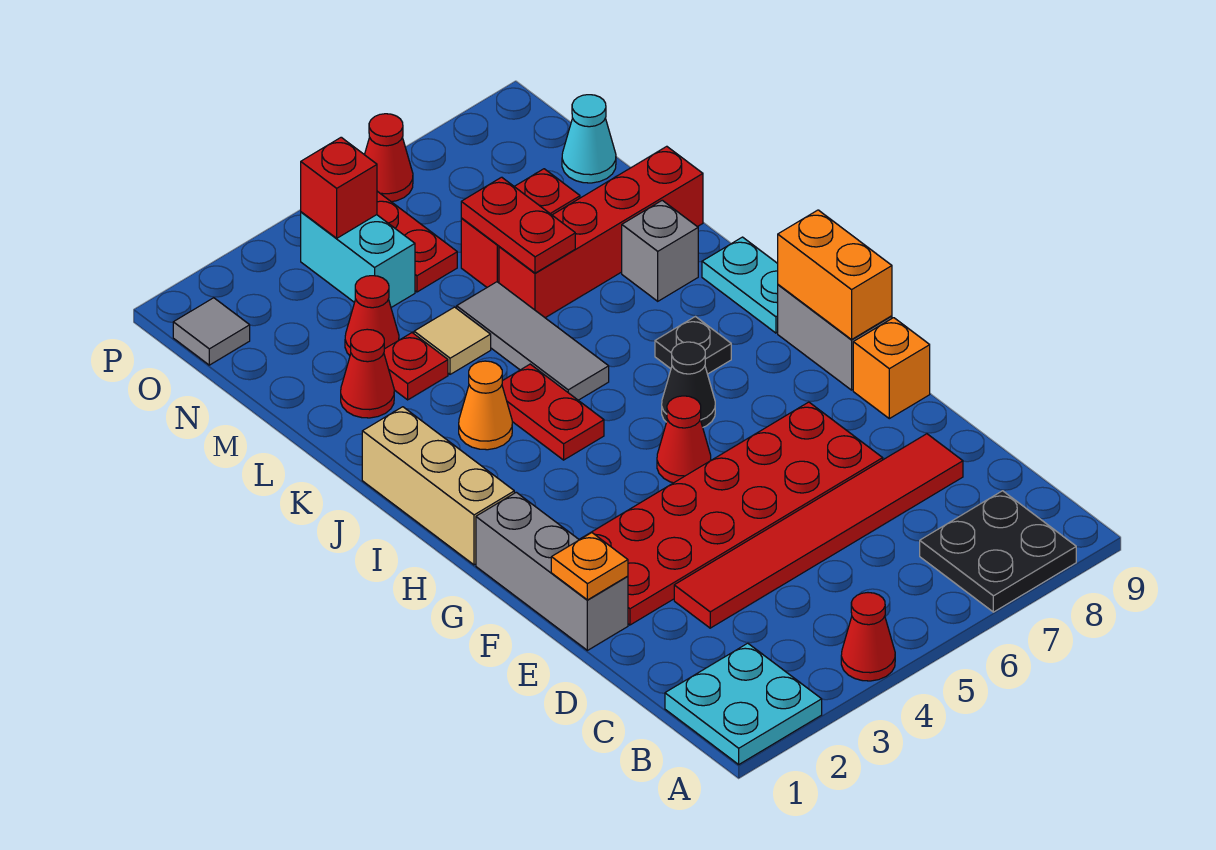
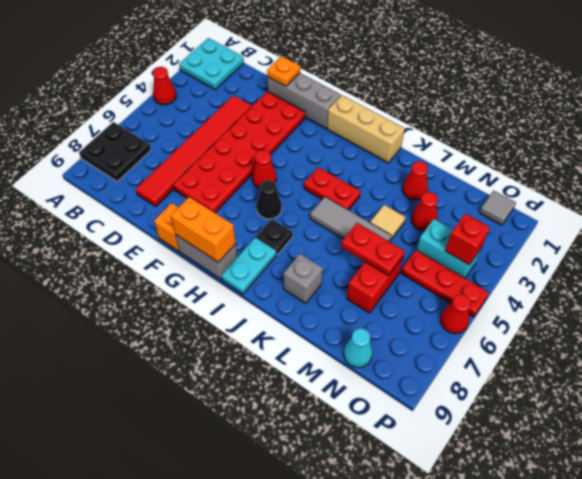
cyan 1x2 plate [702,237,778,333] -> cyan 1x2 plate turned to [222,237,276,294]
orange 1x1 cone [459,361,512,450] -> none
red 1x1 plate [384,333,448,400] -> none
red 1x4 brick [499,146,703,318] -> none

